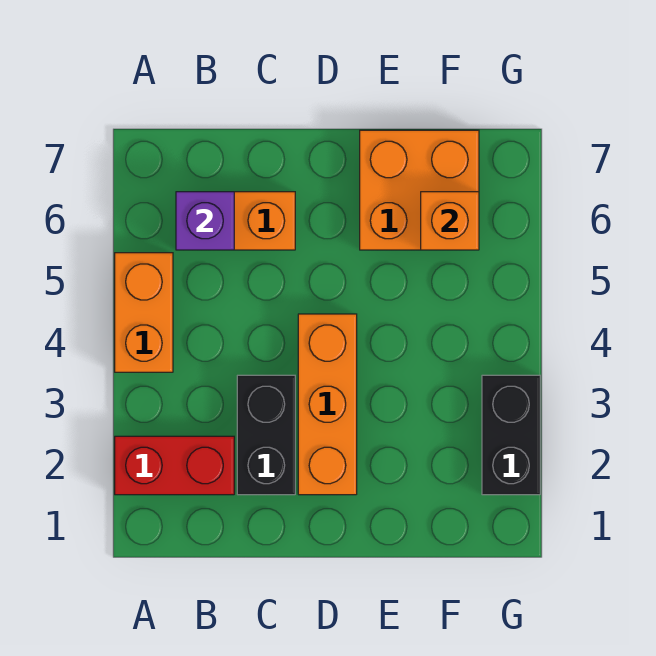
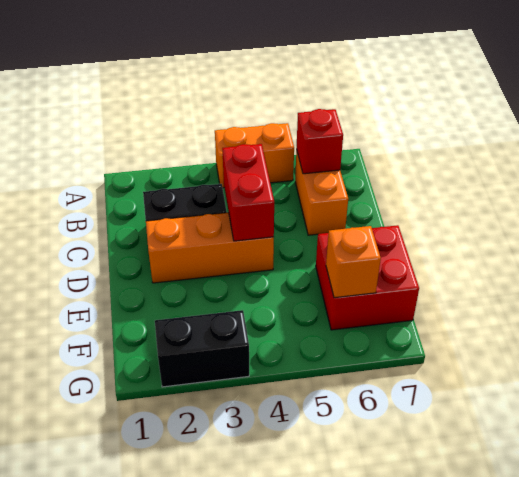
red 1x2 brick [115,436,234,495] -> red 1x2 brick moved to [222,144,274,241]
purple 1x1 brick [176,192,234,250] -> red 1x1 brick [297,109,343,174]
orange 2x2 brick [360,130,479,250] -> red 2x2 brick [316,225,419,330]

